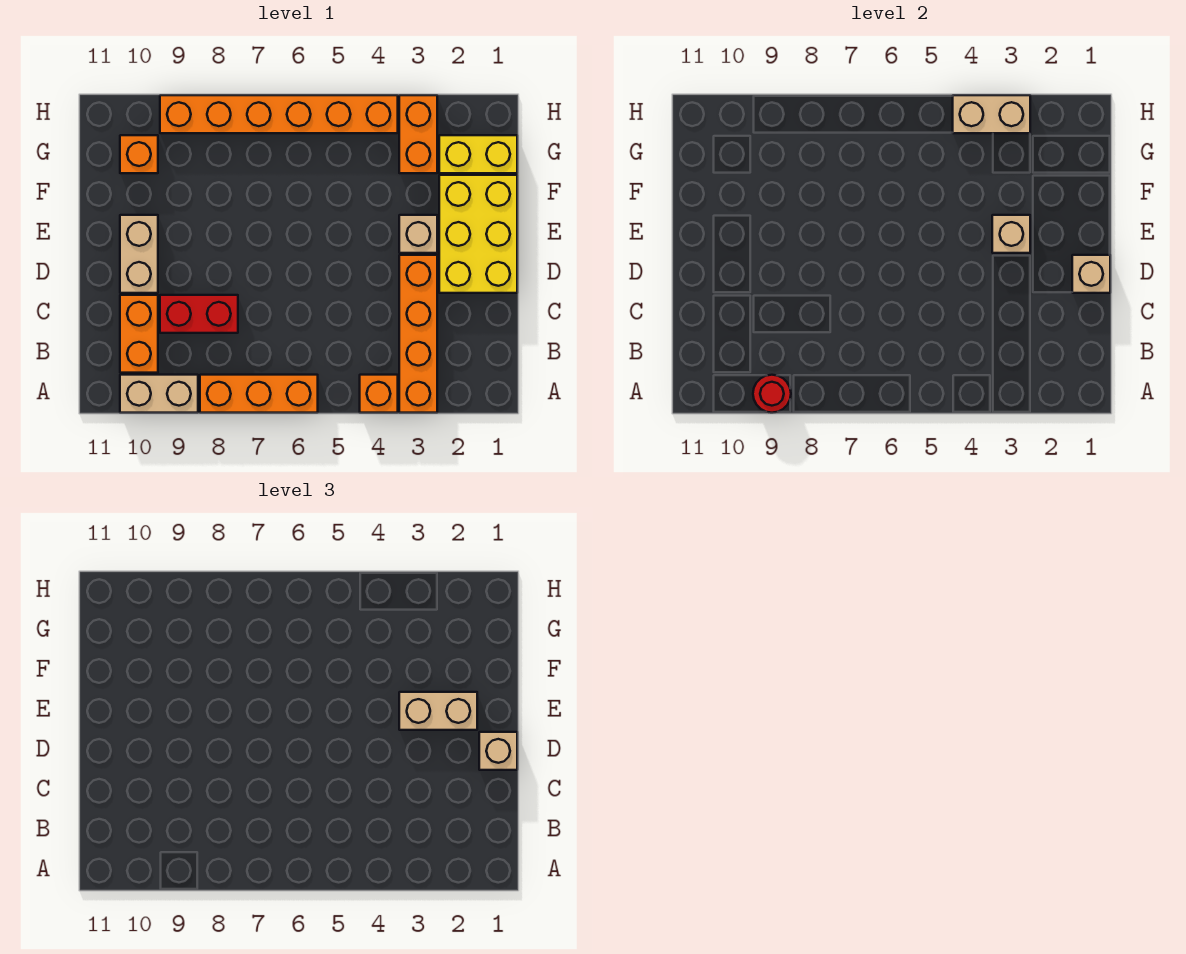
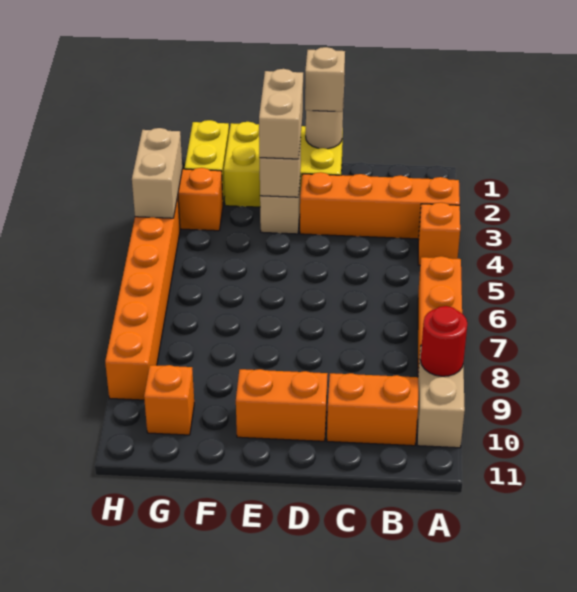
red 1x2 brick [160,295,238,333] -> none
tan 1x1 brick [1072,255,1110,293] -> tan 1x1 round brick [306,110,343,149]
tan 1x2 brick [120,215,158,293] -> orange 1x2 brick [236,369,328,441]

